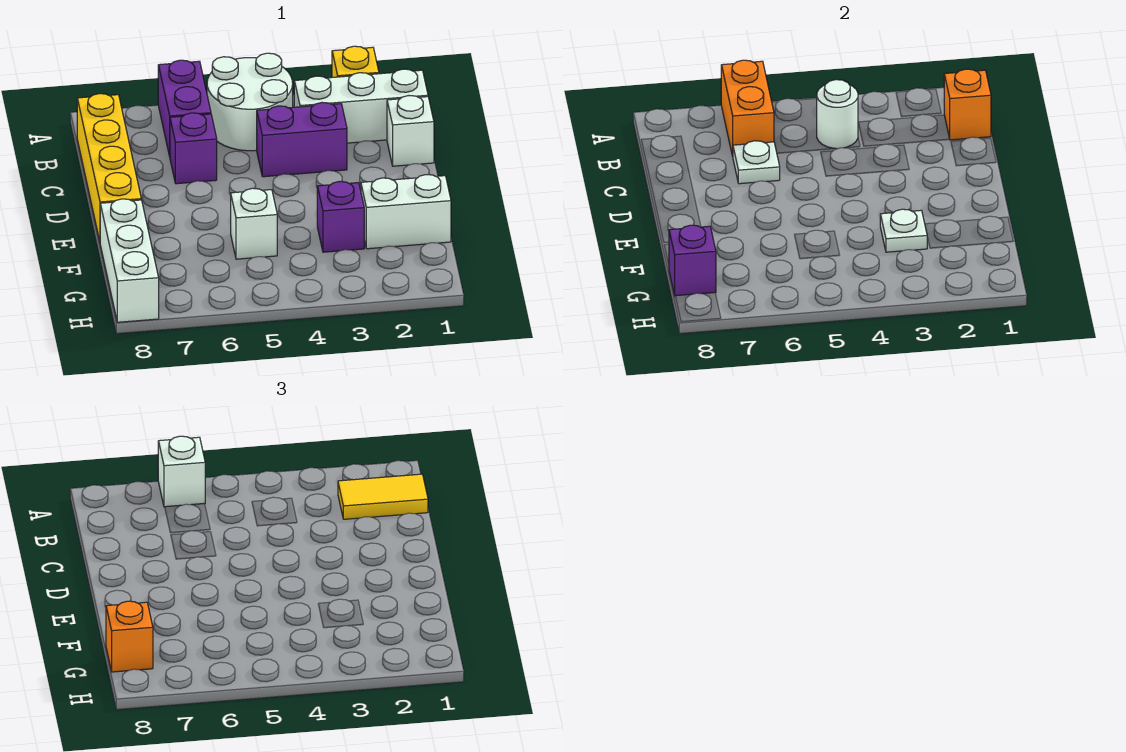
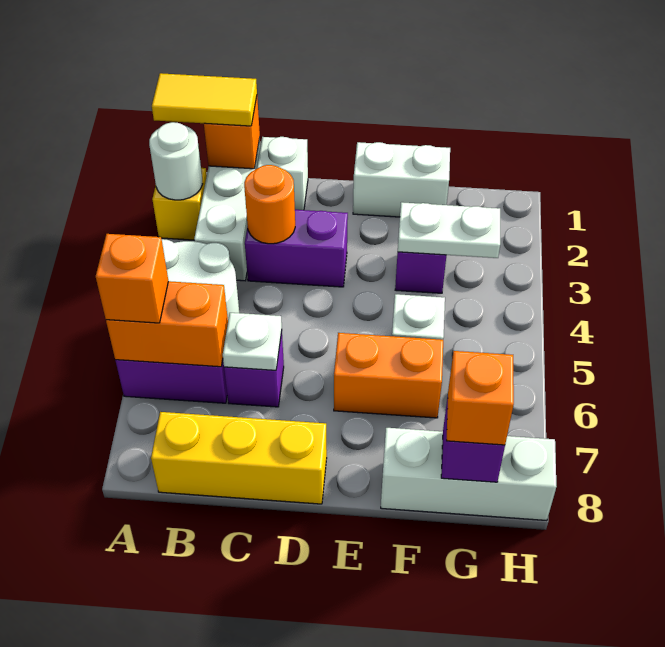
white 1x1 brick [158,436,205,507] -> orange 1x1 brick [96,234,168,323]
yellow 1x2 tile [338,474,428,519] -> yellow 1x2 tile turned to [152,73,257,126]
white 1x1 round brick [817,80,858,149] -> white 1x1 round brick moved to [149,122,203,200]
yellow 1x4 brick [77,94,141,241] -> yellow 1x3 brick [151,412,327,504]
purple 1x2 brick [257,103,347,177] -> purple 1x2 brick turned to [245,210,348,287]
none -> orange 1x1 round brick [244,165,295,244]
none -> orange 1x2 brick [334,333,443,418]
white 1x2 brick [361,175,451,249] -> white 1x2 brick turned to [353,142,450,217]
white 1x1 plate [880,209,927,252] -> white 1x2 plate [398,202,500,258]

